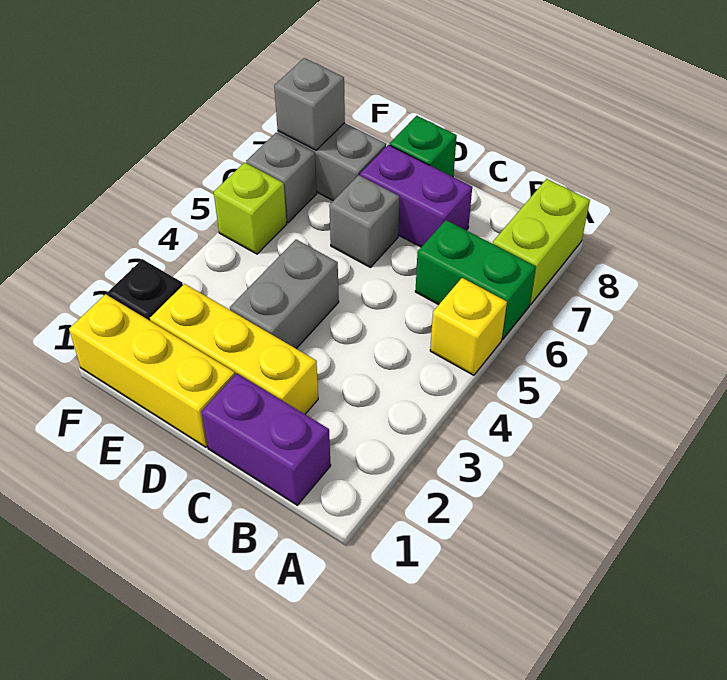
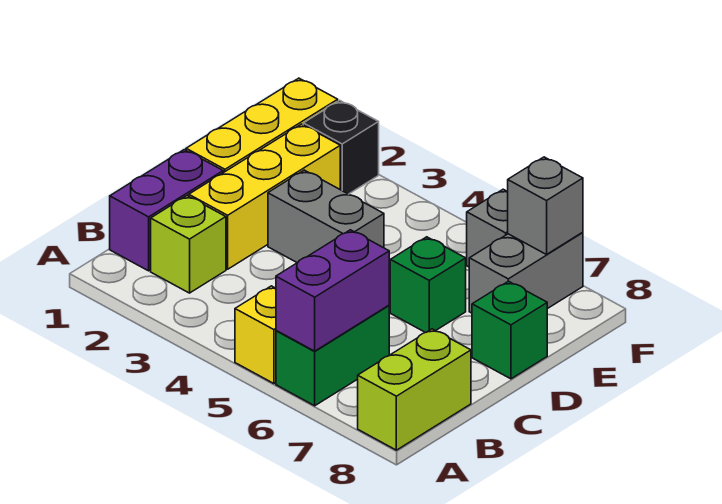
lime 1x2 brick [492,179,590,305] -> lime 1x2 brick turned to [358,329,471,450]
purple 1x2 brick [360,145,472,247] -> purple 1x2 brick moved to [276,230,389,351]
grey 1x1 brick [329,175,400,267] -> green 1x1 brick [390,237,466,333]
lime 1x1 brick [214,162,287,254] -> lime 1x1 brick moved to [151,196,226,293]

